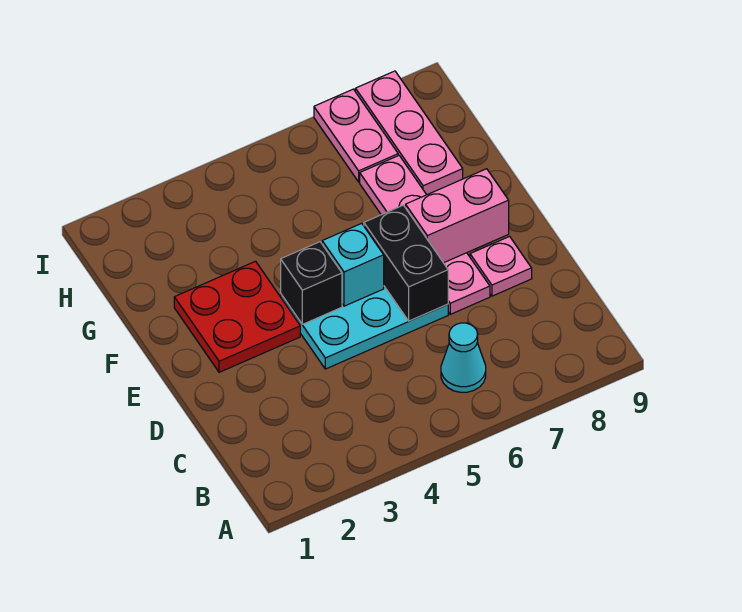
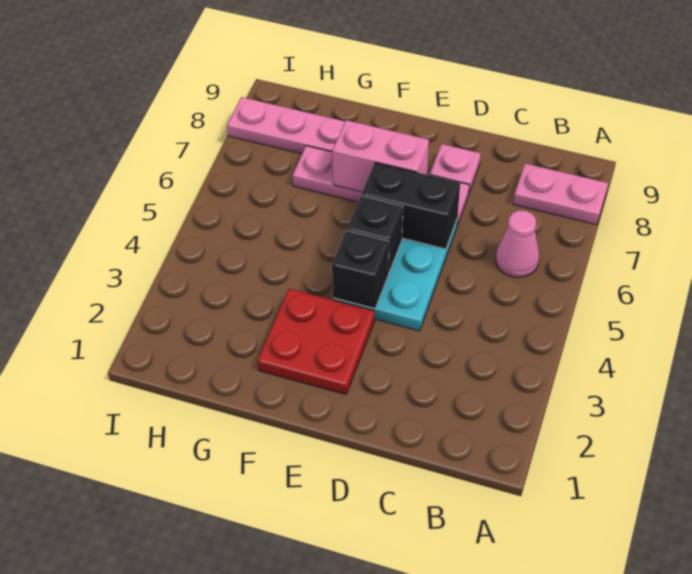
cyan 1x1 cone [441,323,486,392] -> pink 1x1 cone [496,210,539,278]
cyan 1x1 brick [322,223,384,306] -> black 1x1 brick [347,196,403,272]
pink 1x2 brick [406,169,509,263] -> pink 1x2 brick turned to [332,120,429,192]
pink 1x2 plate [314,89,398,182] -> pink 1x2 plate moved to [513,164,608,225]

